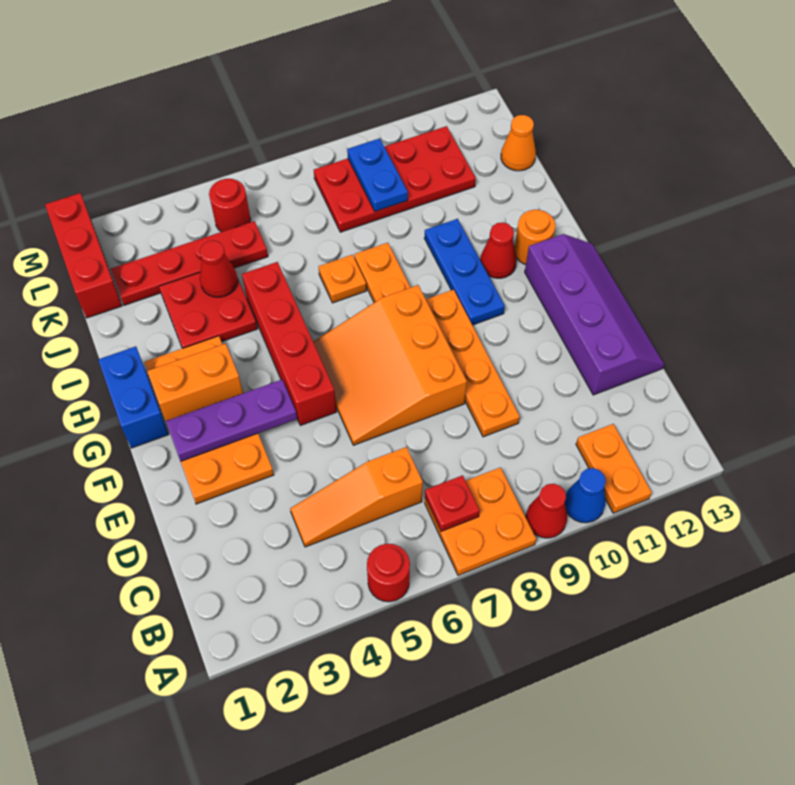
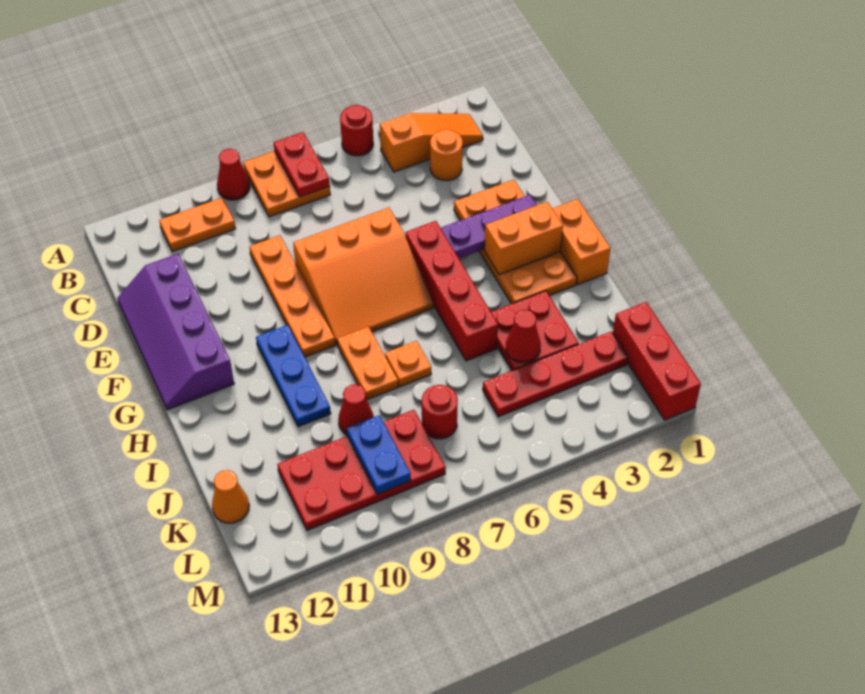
blue 1x1 cone [564,468,606,523] -> none
orange 1x2 plate [576,424,652,513] -> orange 1x2 plate turned to [159,198,235,252]
red 1x1 plate [425,475,480,531] -> red 1x2 plate [274,132,330,197]
orange 1x3 slope [290,447,423,547] -> orange 1x3 slope moved to [380,113,483,172]
orange 3x3 slope [313,285,467,445] -> orange 3x3 slope turned to [293,208,433,345]
blue 1x2 brick [98,346,169,448] -> orange 1x2 brick [552,199,611,284]
red 1x1 cone [480,223,517,278] -> red 1x1 cone moved to [338,384,374,435]
orange 1x1 round brick [515,210,555,265] -> orange 1x1 round brick moved to [430,129,463,181]
red 1x1 round brick [209,179,251,232] -> red 1x1 round brick moved to [422,385,458,439]

